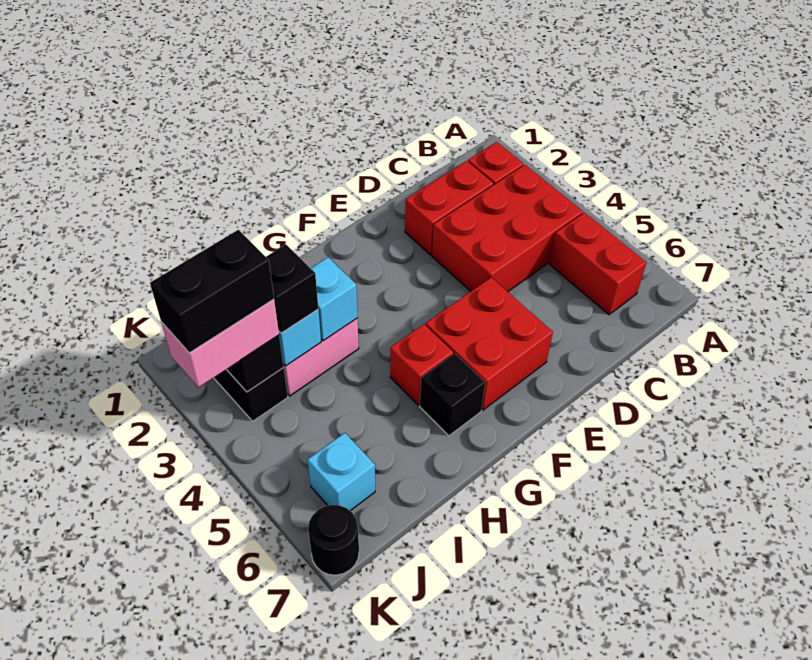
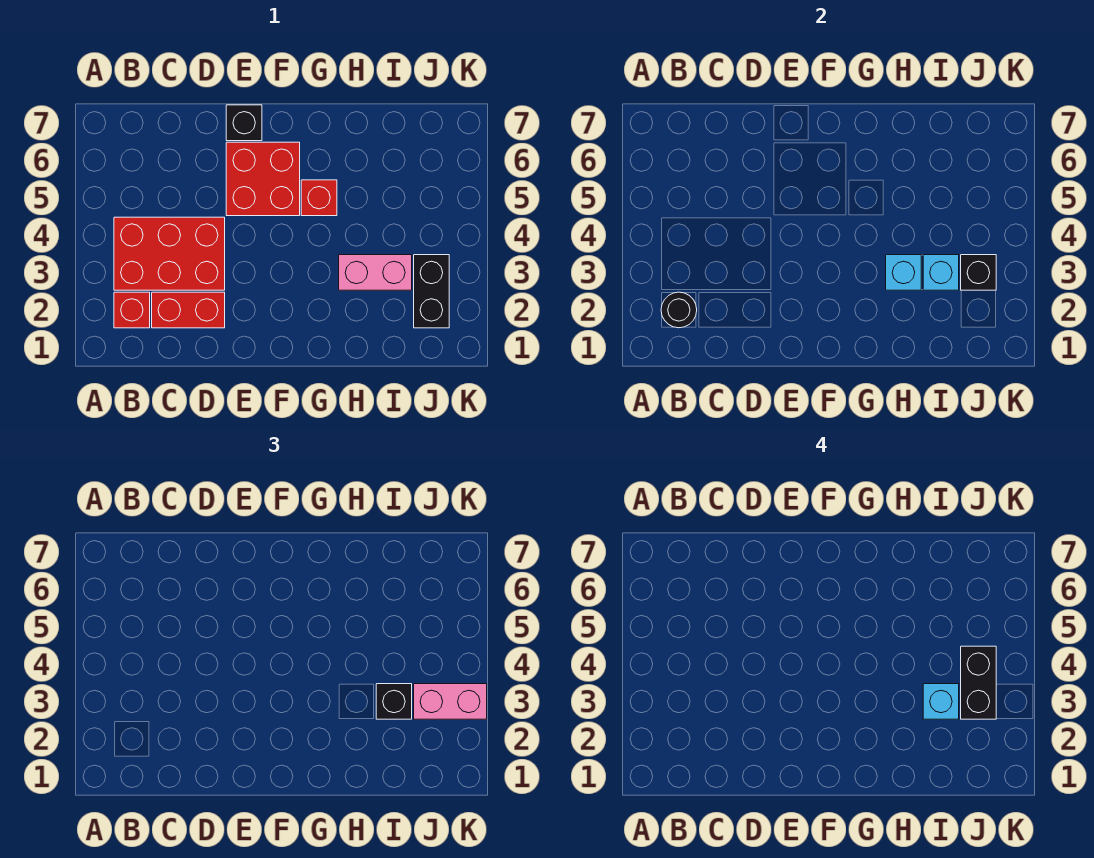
red 1x2 brick [550,213,646,315] -> none
black 1x1 brick [420,354,485,436] -> black 1x1 brick moved to [226,105,262,141]
black 1x2 brick [150,230,274,353] -> black 1x2 brick turned to [961,646,996,719]
cyan 1x1 brick [308,433,375,511] -> cyan 1x1 brick moved to [923,684,959,719]
black 1x1 round brick [308,505,359,575] -> black 1x1 round brick moved to [661,292,697,328]

